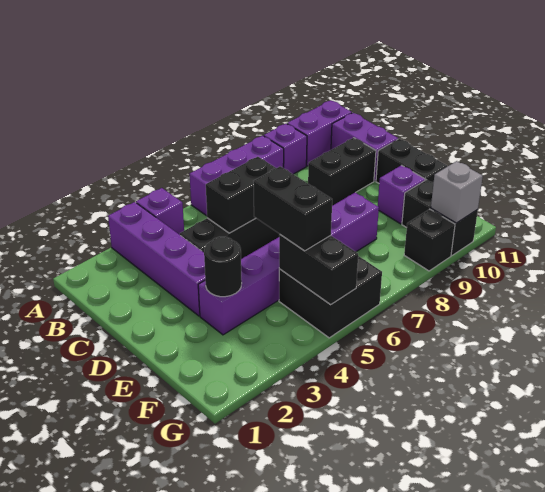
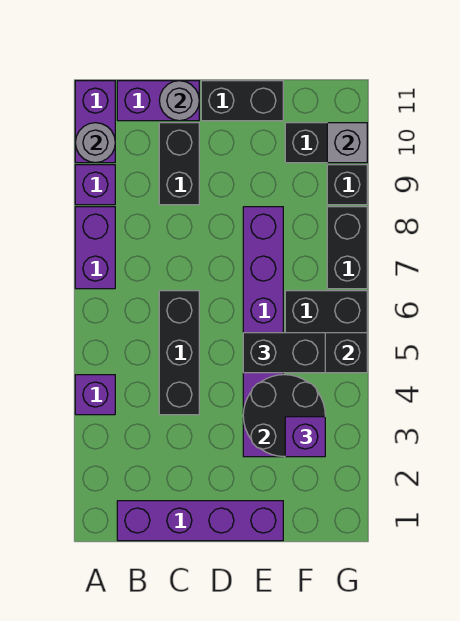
purple 1x4 brick [108,202,205,316] -> purple 1x4 brick moved to [117,501,283,541]
purple 1x3 brick [190,136,284,216] -> purple 1x2 brick [75,207,115,289]
none -> grey 1x1 round brick [75,123,115,163]
black 1x2 brick [206,157,276,233] -> black 1x2 brick moved to [327,207,367,289]
none -> grey 1x1 round brick [159,81,199,121]
black 1x1 round brick [204,237,242,297] -> black 2x2 round brick [243,375,325,457]
purple 1x1 brick [378,165,425,224] -> purple 1x1 brick moved to [285,417,325,457]

